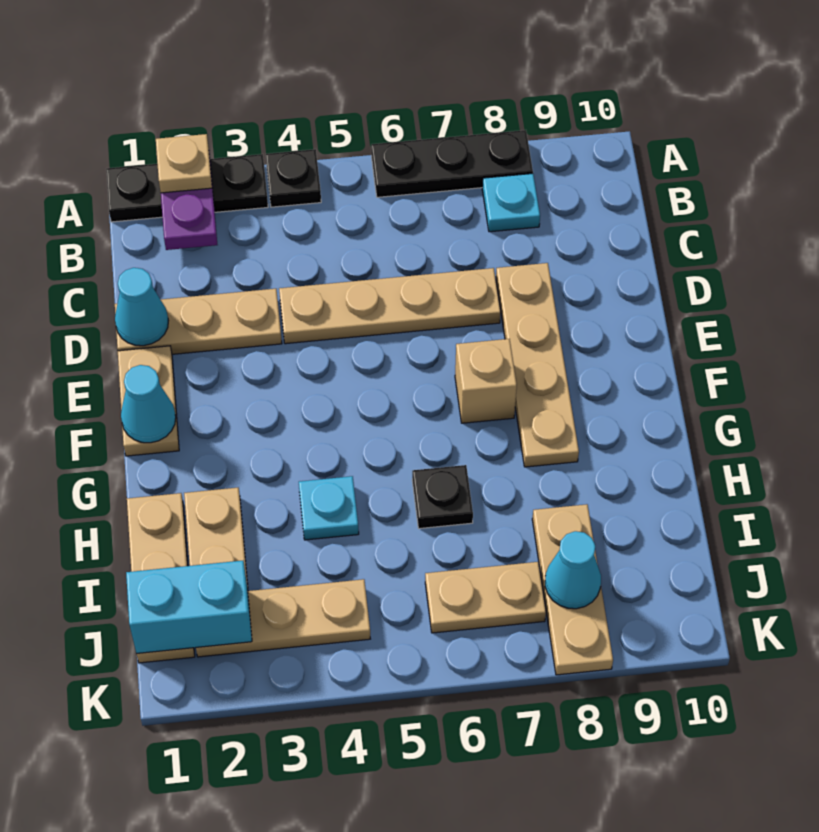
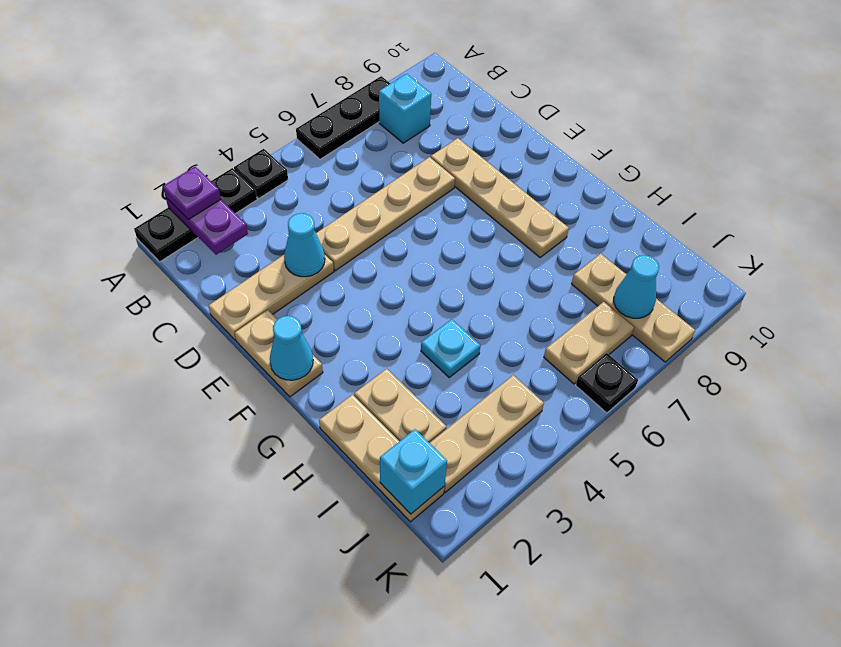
tan 1x1 plate [156,134,212,193] -> purple 1x1 plate [163,167,221,220]
cyan 1x1 plate [482,174,540,232] -> cyan 1x1 brick [379,74,431,143]
cyan 1x1 cone [115,268,169,346] -> cyan 1x1 cone moved to [284,213,325,277]
tan 1x1 brick [455,339,517,423] -> none
black 1x1 plate [412,465,473,529] -> black 1x1 plate moved to [576,353,638,413]
cyan 1x2 brick [126,561,252,654] -> cyan 1x1 brick [380,429,447,514]

